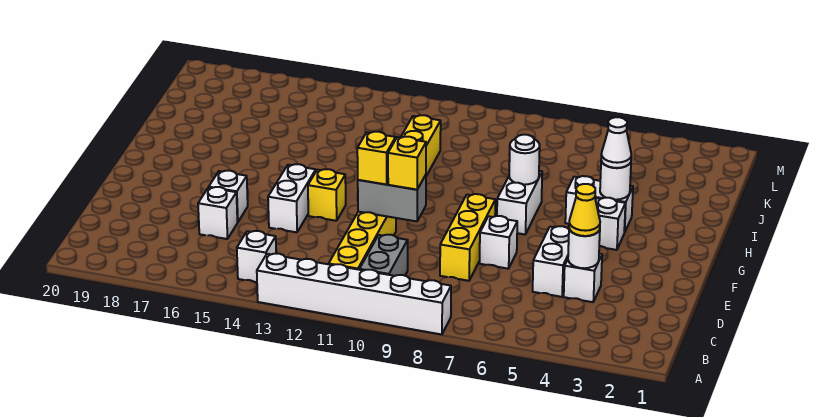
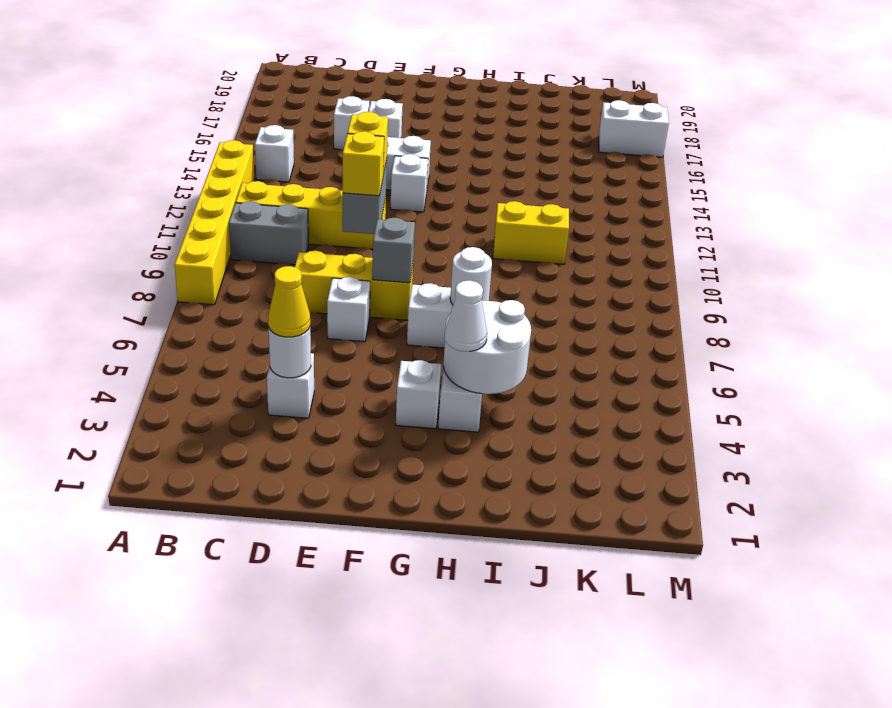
white 1x6 brick [257,254,451,335] -> yellow 1x6 brick [175,140,254,305]
white 1x2 brick [533,226,569,297] -> white 1x2 brick moved to [599,100,669,157]
none -> grey 1x1 brick [372,218,415,283]
yellow 1x1 brick [308,169,346,221] -> white 1x1 brick [390,154,428,212]
white 1x1 round brick [600,161,631,200] -> white 2x2 round brick [444,300,531,394]

